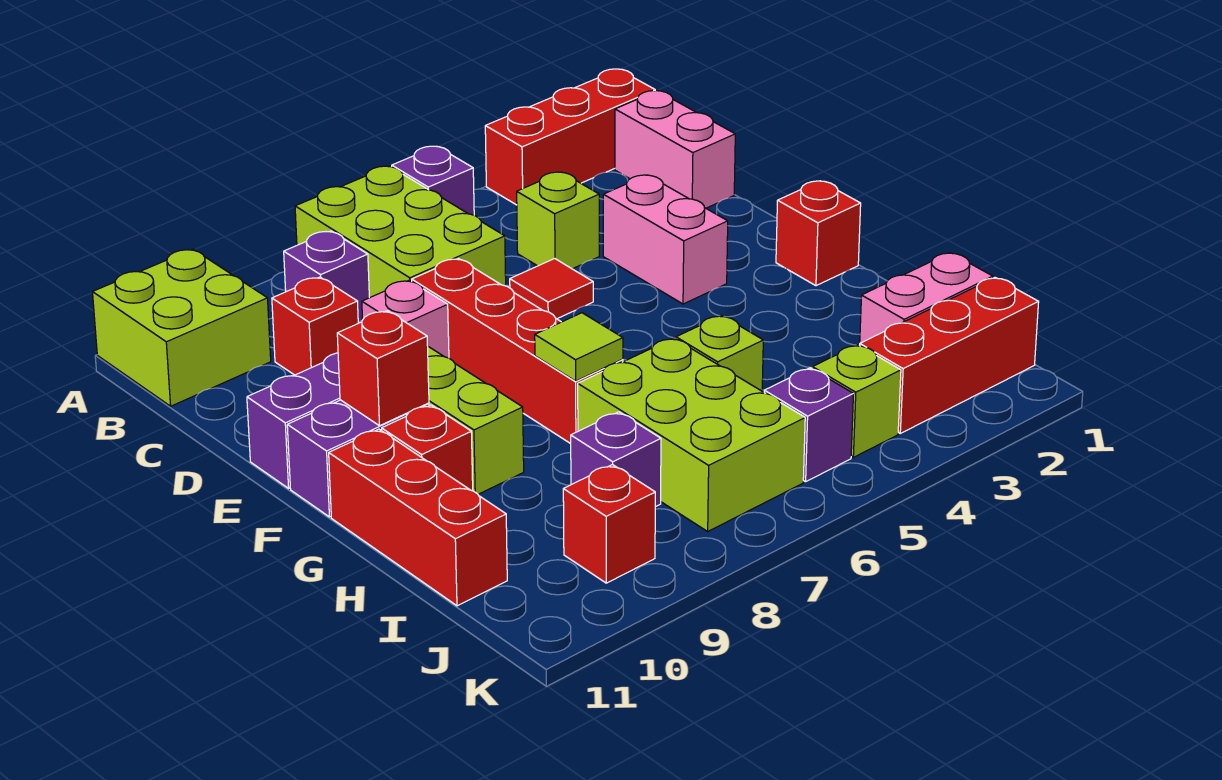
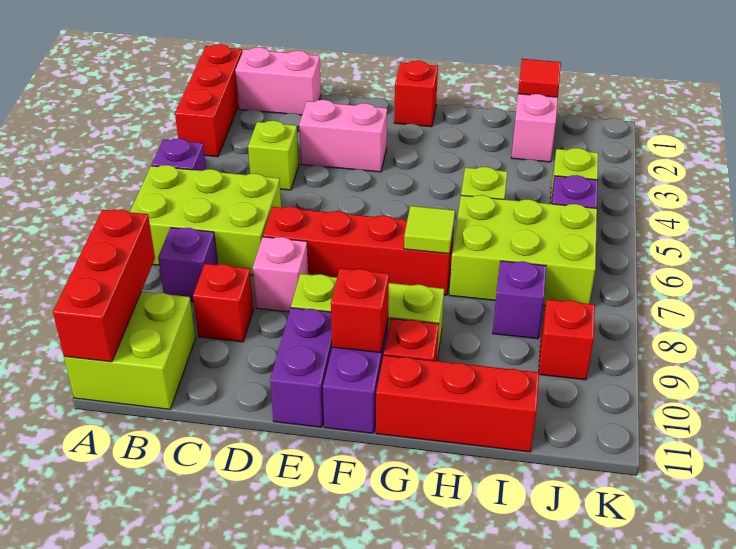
red 1x1 tile [510,259,593,319] -> red 1x1 tile moved to [518,59,561,97]
red 1x3 brick [860,278,1039,433] -> red 1x3 brick moved to [53,209,155,362]

